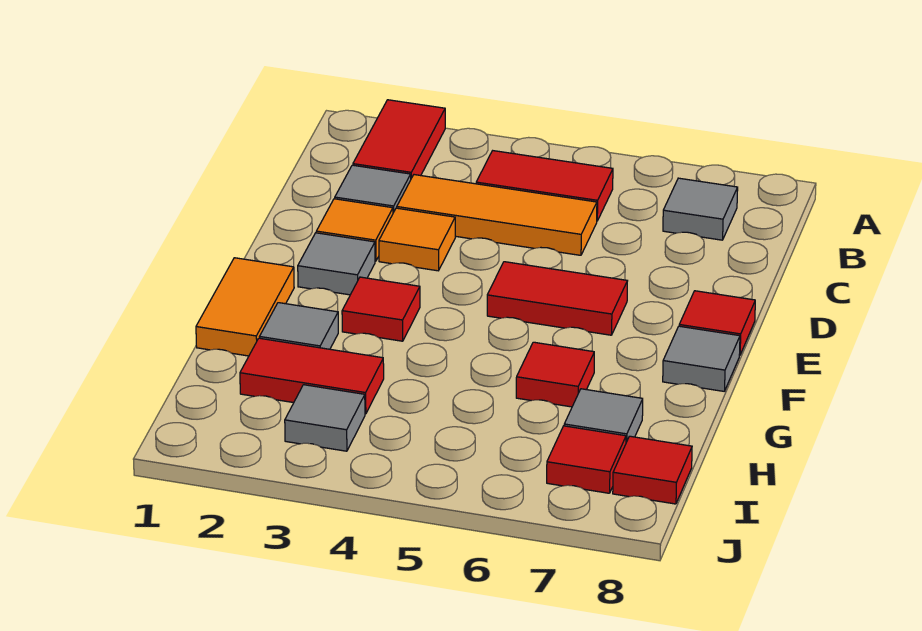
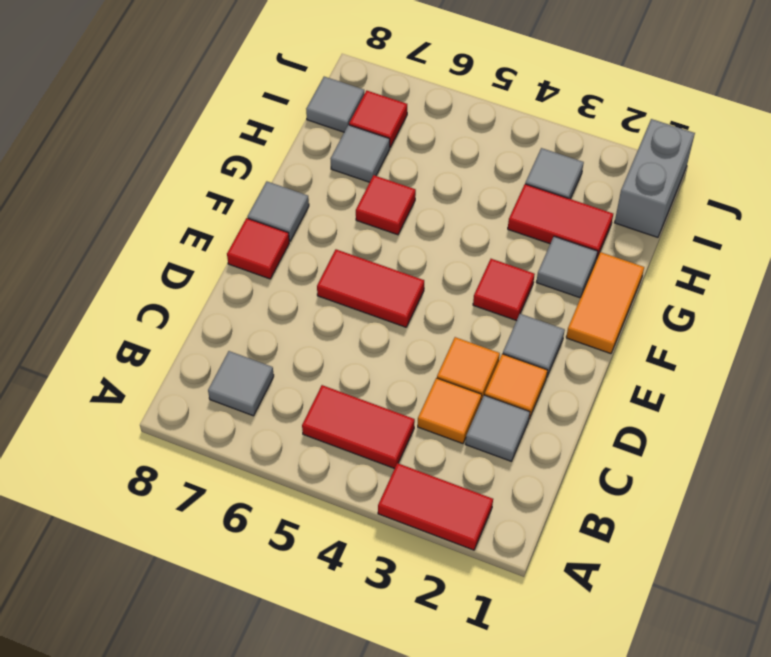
red 1x2 tile [353,100,445,178] -> red 1x2 tile turned to [378,463,493,550]
orange 1x3 tile [397,175,597,255] -> orange 1x1 tile [418,378,482,444]
none -> grey 1x2 brick [615,119,695,237]
red 1x1 tile [613,436,692,504] -> grey 1x1 tile [306,77,364,132]

